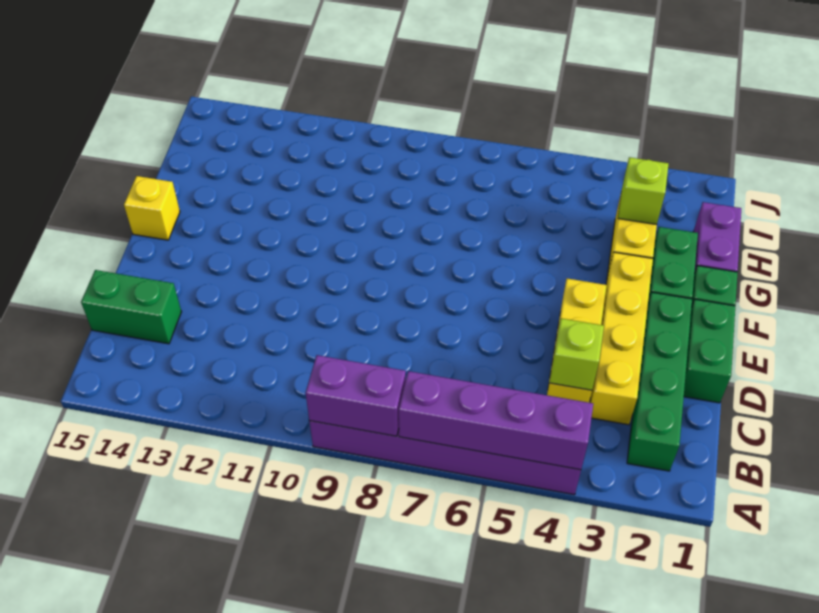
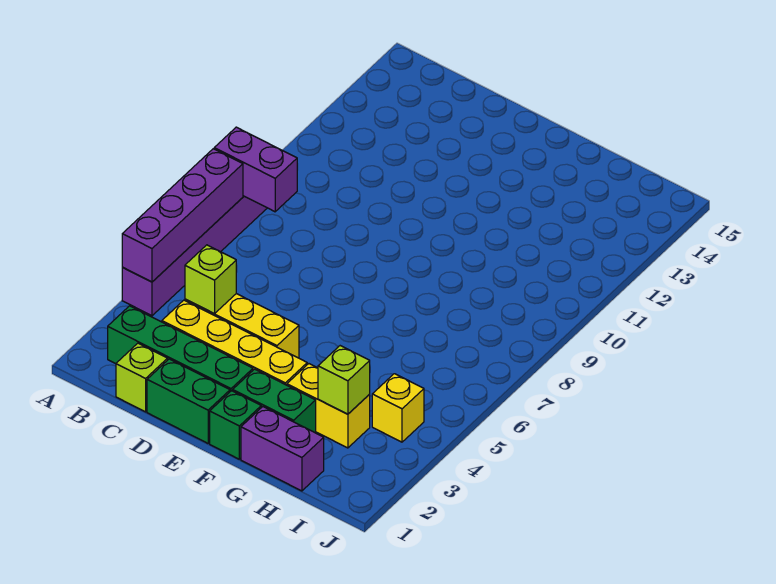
purple 1x2 brick [306,355,406,436] -> purple 1x2 brick turned to [214,127,297,212]
none -> lime 1x1 brick [116,343,168,412]
green 1x2 brick [81,270,181,344] -> none
yellow 1x1 brick [124,176,180,240] -> yellow 1x1 brick moved to [372,374,424,442]

